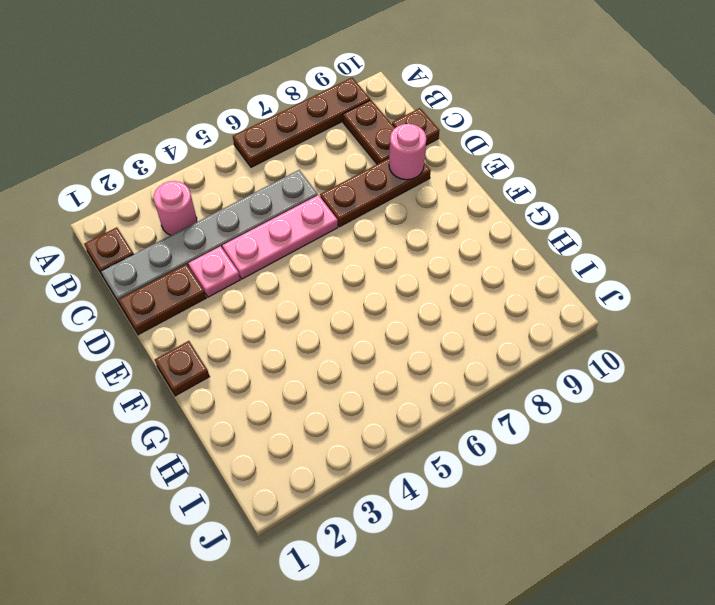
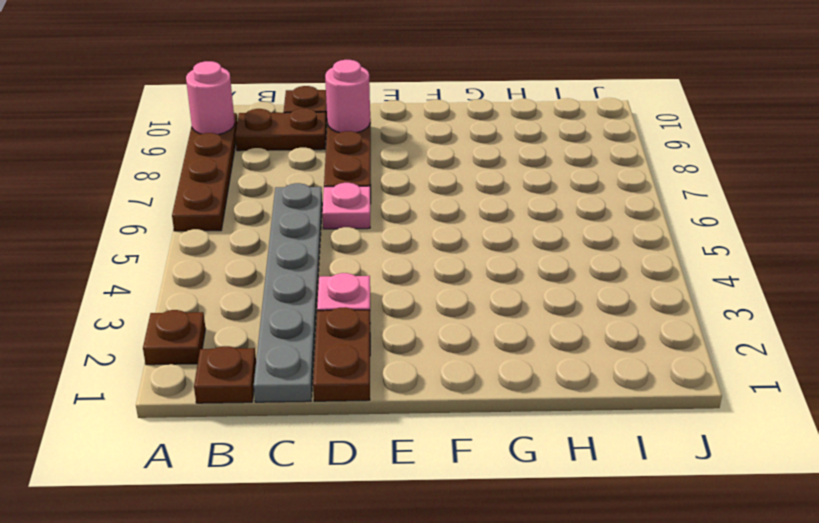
pink 1x1 round brick [154,181,197,235] -> pink 1x1 round brick moved to [186,61,235,135]
pink 1x3 plate [222,195,338,279] -> pink 1x1 plate [322,183,371,229]
brown 1x1 plate [155,341,210,396] -> brown 1x1 plate moved to [143,310,206,365]

